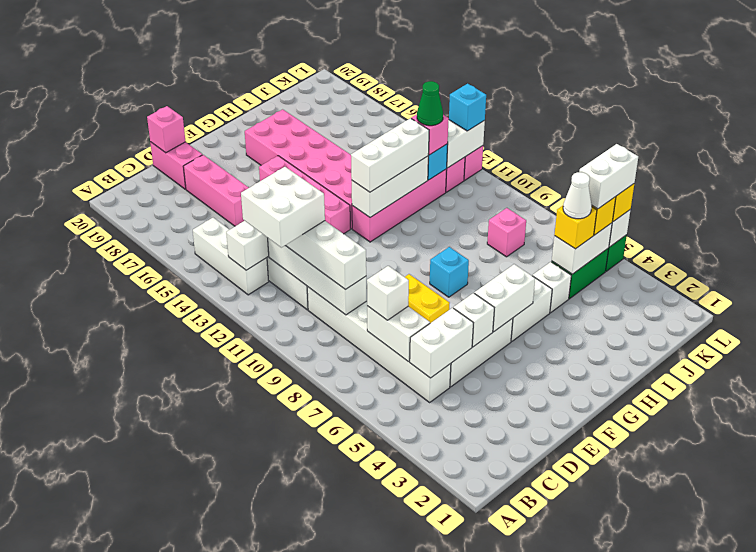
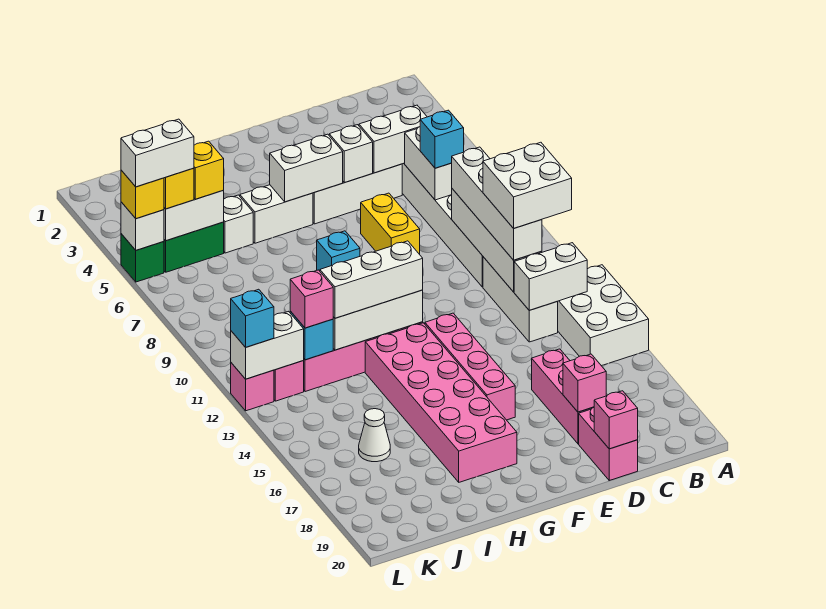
white 1x3 brick [193,218,269,295] -> white 2x3 brick [558,265,649,366]
white 1x1 brick [367,266,409,320] -> cyan 1x1 brick [420,110,464,168]
white 1x1 cone [563,172,592,219] -> white 1x1 cone moved to [359,409,390,462]
pink 1x1 brick [487,208,526,257] -> pink 1x1 brick moved to [563,354,606,412]
green 1x1 cone [417,81,443,126] -> none

